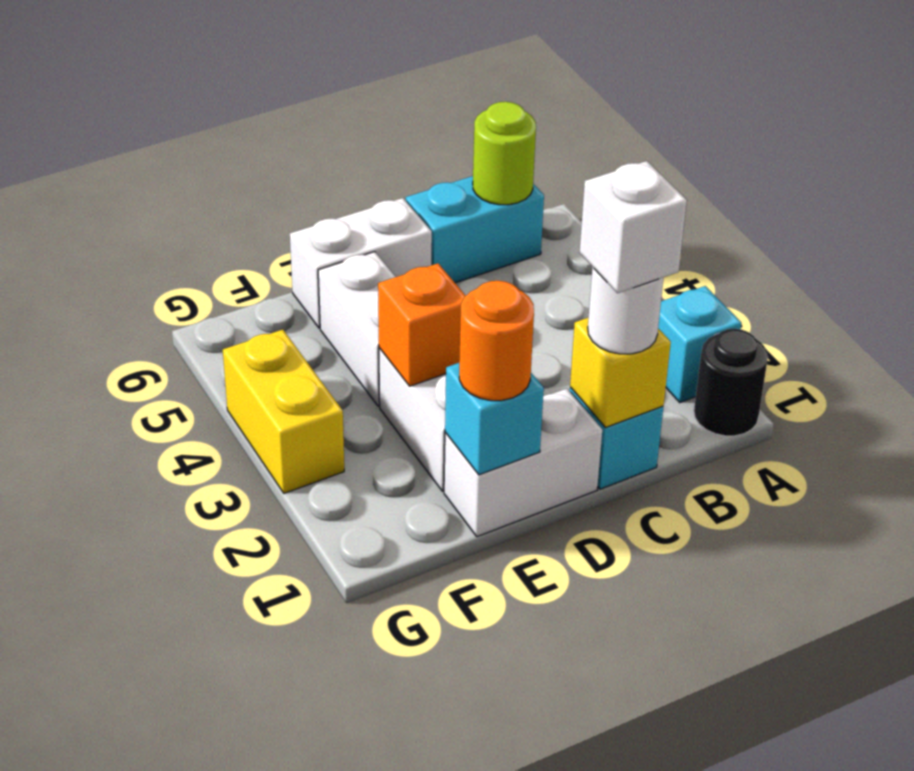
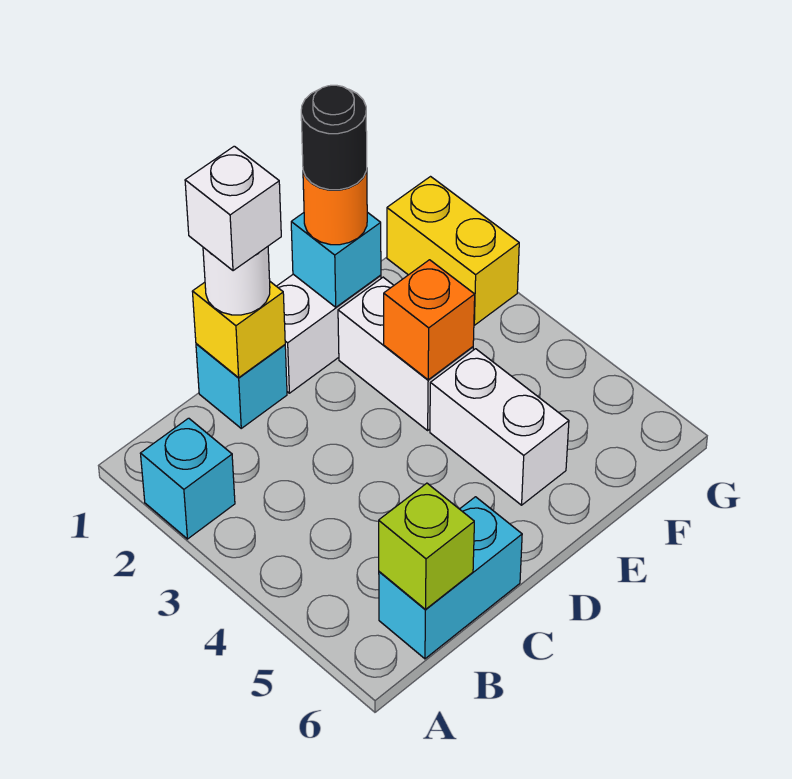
black 1x1 round brick [694,329,768,436] -> black 1x1 round brick moved to [301,85,367,190]
lime 1x1 round brick [473,102,536,205] -> lime 1x1 brick [379,483,474,609]
white 1x2 brick [290,198,432,328] -> none
yellow 1x2 brick [223,330,344,493] -> yellow 1x2 brick moved to [387,177,519,325]

